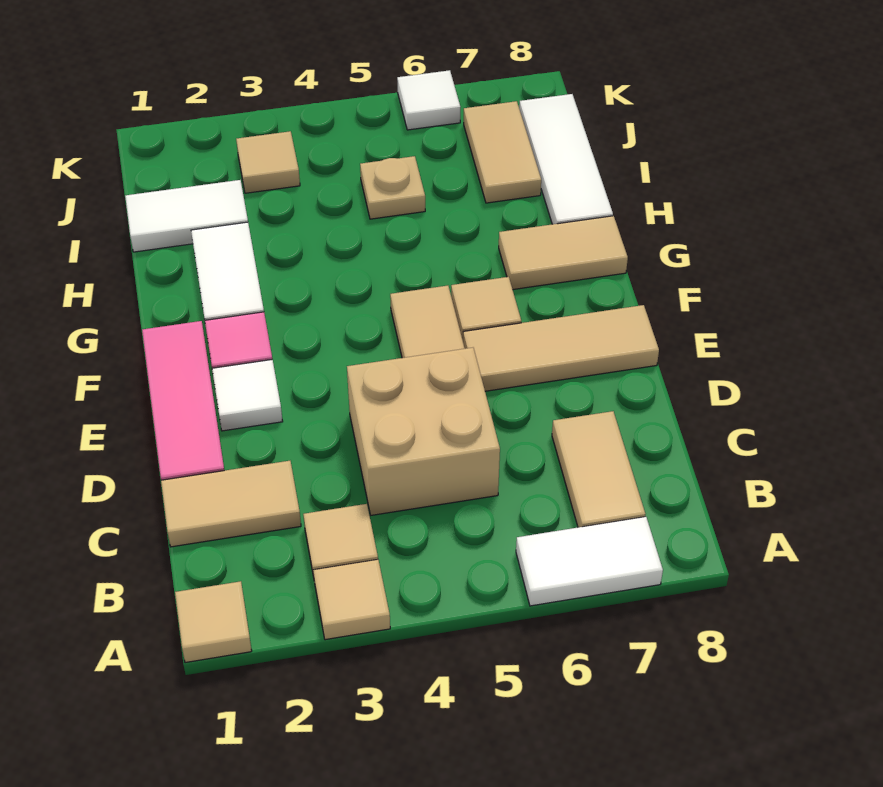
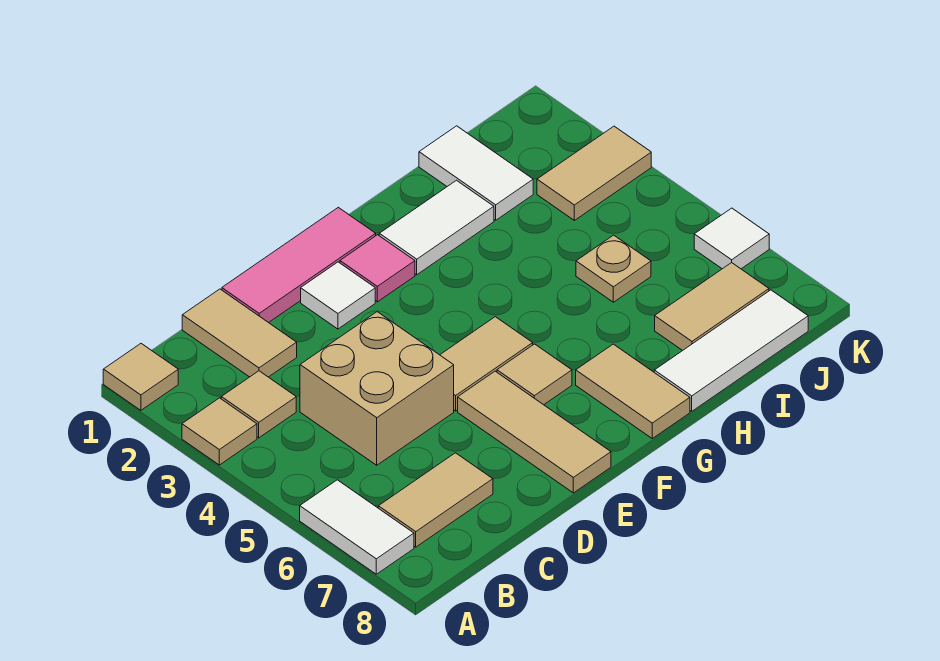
tan 1x1 tile [236,131,300,193] -> tan 1x2 tile [537,126,651,220]

